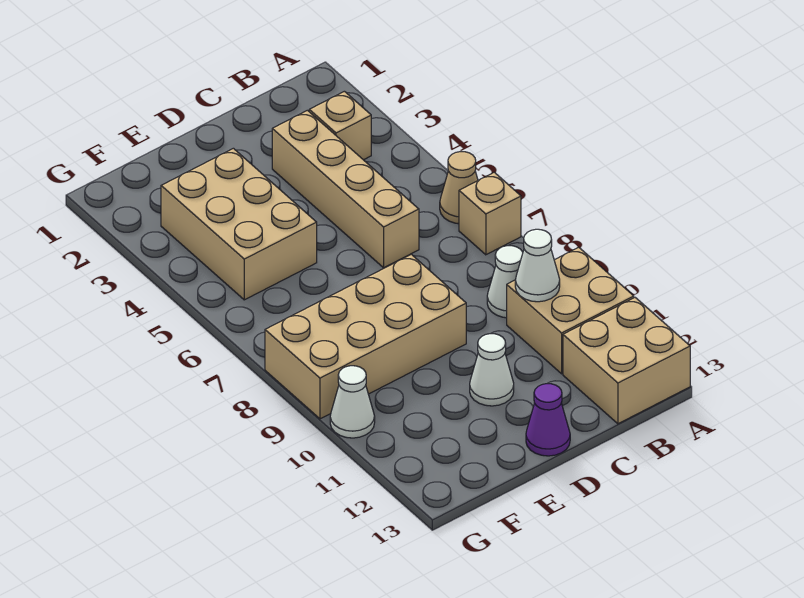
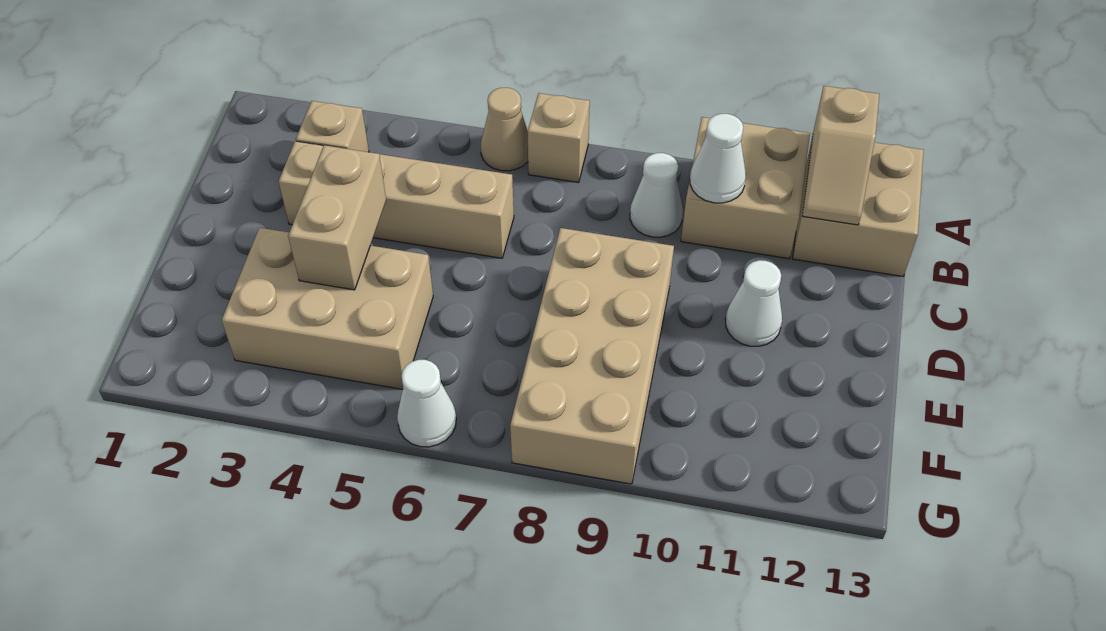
none -> tan 1x2 slope [802,86,879,225]
none -> tan 1x2 brick [288,145,386,290]
purple 1x1 cone [526,384,570,456] -> none
white 1x1 cone [330,366,375,438] -> white 1x1 cone moved to [397,360,456,447]

